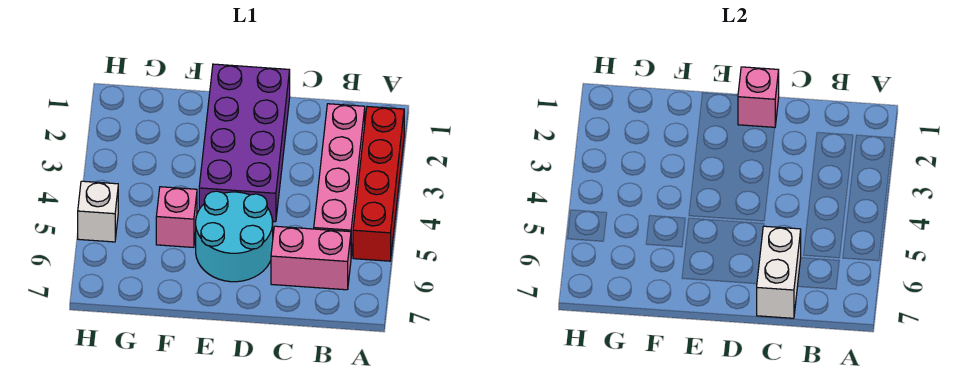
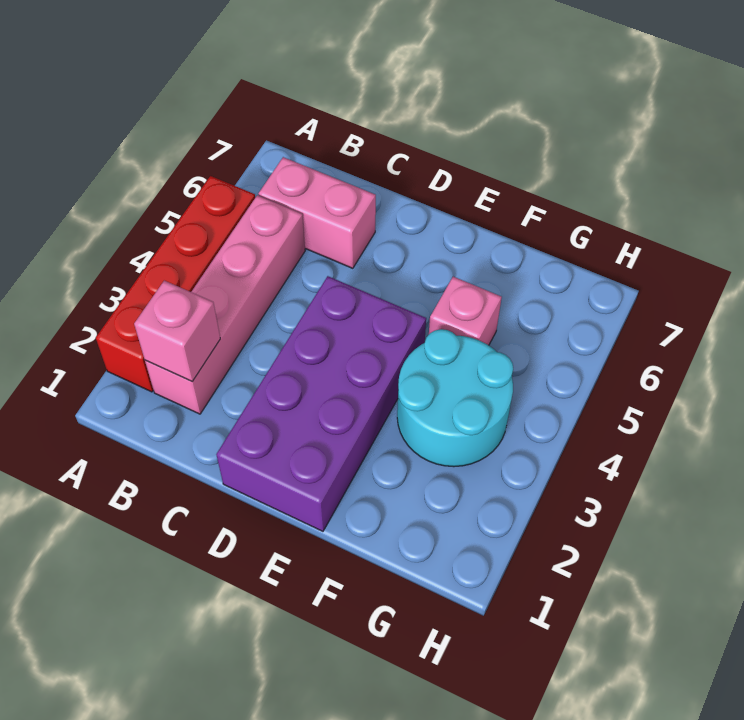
white 1x2 brick [757,226,801,318] -> none
pink 1x1 brick [738,67,779,127] -> pink 1x1 brick moved to [134,281,220,381]
cyan 2x2 round brick [196,191,273,282] -> cyan 2x2 round brick moved to [397,329,513,467]
white 1x1 brick [78,181,118,242] -> none

